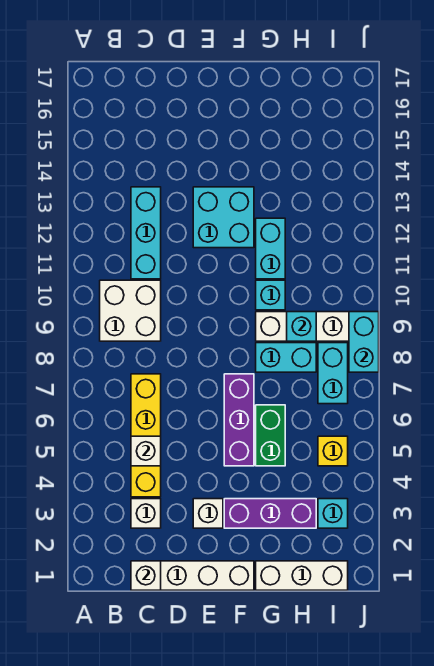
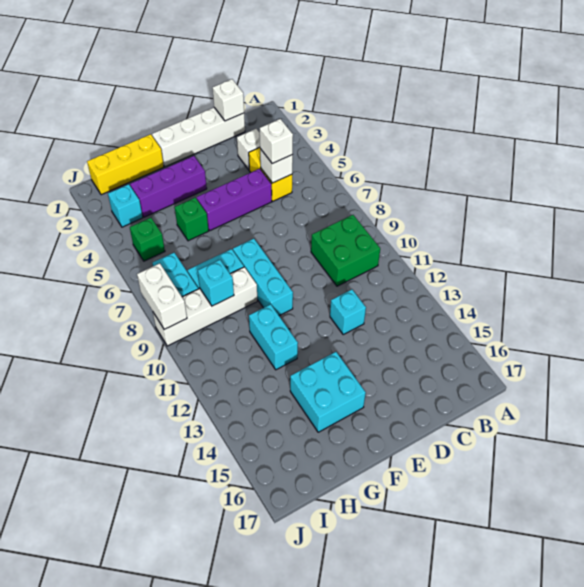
white 2x2 brick [100,280,161,341] -> green 2x2 brick [311,215,380,286]
yellow 1x4 brick [131,374,161,497] -> yellow 1x2 brick [249,148,292,201]
cyan 1x3 brick [131,187,161,279] -> cyan 1x3 brick moved to [233,239,293,316]
white 1x1 brick [193,499,223,528] -> white 1x1 brick moved to [260,119,293,163]
cyan 2x2 brick [193,187,254,248] -> cyan 2x2 brick moved to [290,352,366,432]
purple 1x3 brick [224,374,254,466] -> purple 1x3 brick turned to [197,169,272,230]
white 1x3 brick [256,561,348,590] -> yellow 1x3 brick [87,134,164,195]
green 1x2 brick [256,405,285,466] -> green 1x1 brick [175,198,208,241]
cyan 1x1 brick [256,280,285,310] -> cyan 1x1 brick moved to [330,290,366,334]
yellow 1x1 brick [318,436,348,466] -> green 1x1 brick [130,218,165,261]
cyan 1x2 brick [349,312,379,372] -> white 1x2 brick [137,263,187,329]

